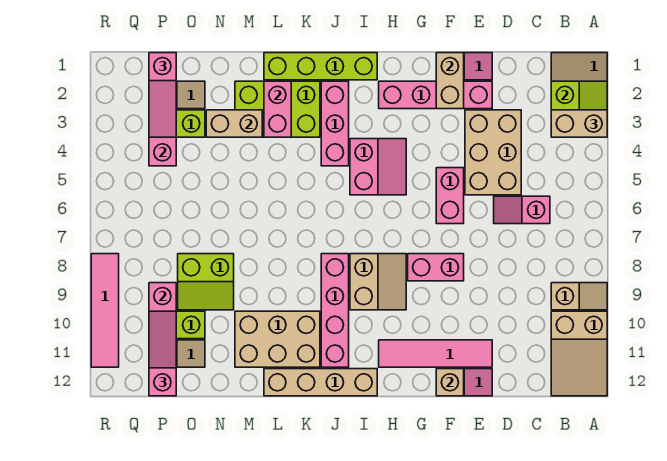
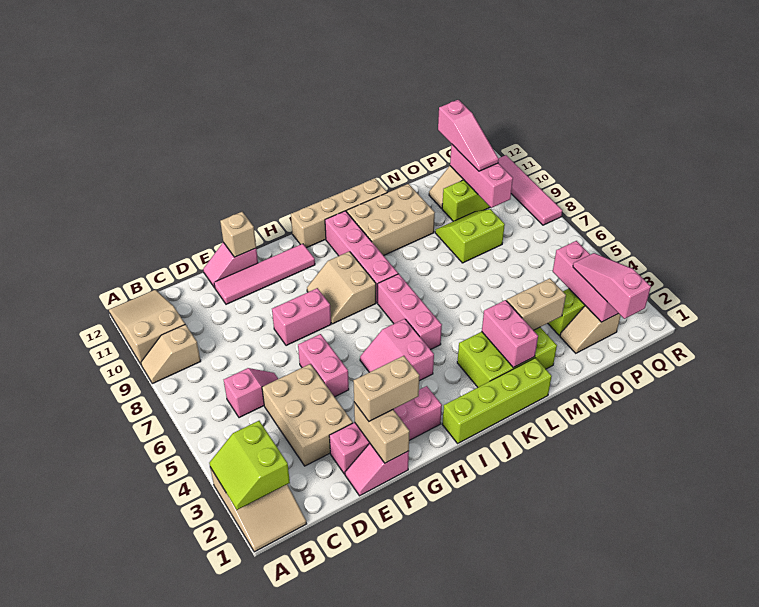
tan 1x2 brick [551,110,607,137] -> tan 1x2 brick moved to [353,356,420,421]
pink 1x3 brick [321,81,349,166] -> pink 1x3 brick moved to [378,274,442,350]

